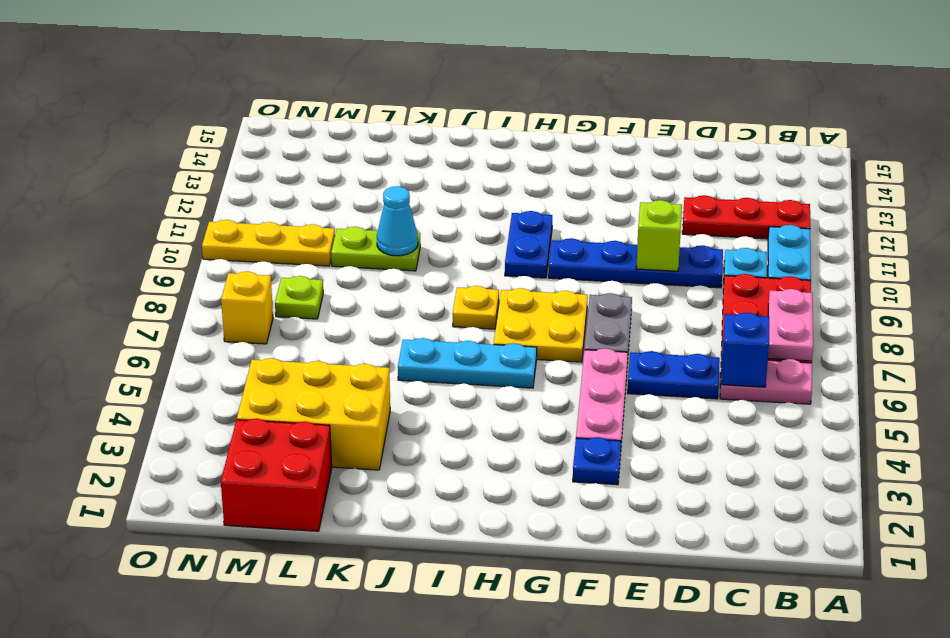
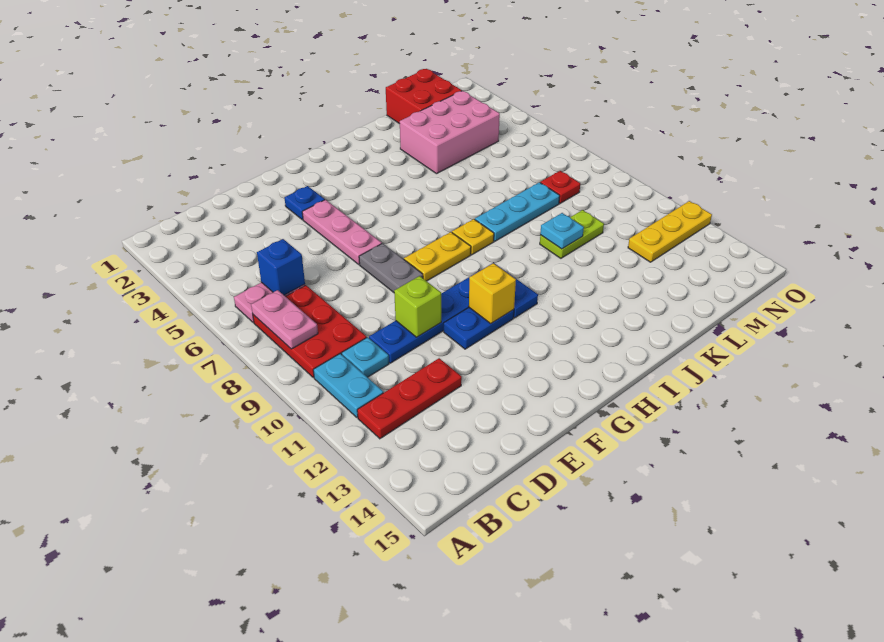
blue 1x2 plate [628,351,720,399] -> blue 1x2 plate moved to [444,308,514,349]
yellow 2x2 plate [494,288,588,362] -> yellow 1x2 plate [404,232,471,281]
cyan 1x3 plate [398,338,537,388] -> cyan 1x3 plate moved to [475,182,560,241]
yellow 2x3 brick [237,358,390,470] -> pink 2x3 brick [400,91,500,174]
cyan 1x1 cone [377,186,418,256] -> cyan 1x1 plate [540,213,584,249]
lime 1x1 plate [275,276,323,319] -> red 1x1 plate [540,171,580,204]
yellow 1x3 plate [202,220,335,266] -> yellow 1x3 plate moved to [628,201,712,262]
yellow 1x1 brick [221,271,273,344] -> yellow 1x1 brick moved to [469,263,516,323]

